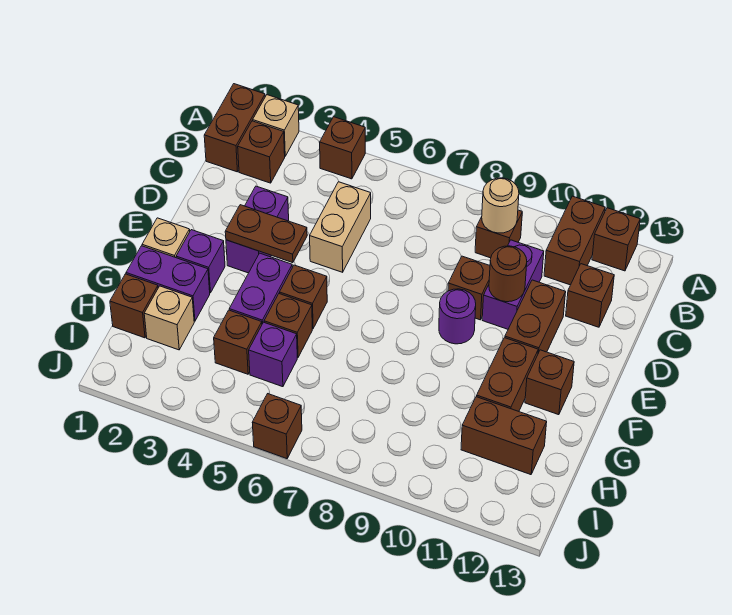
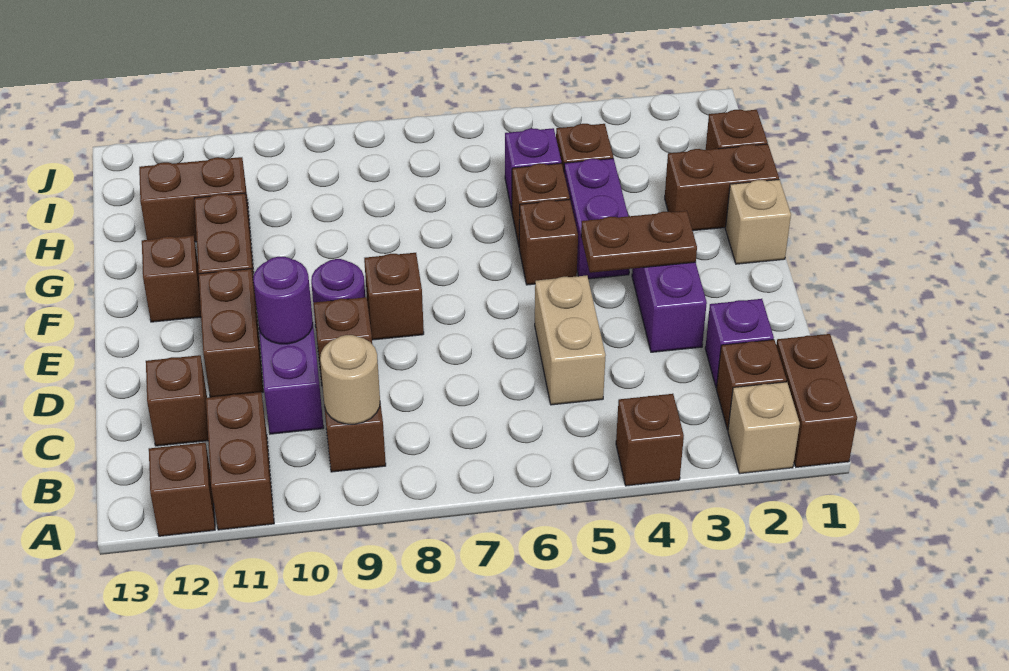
brown 1x1 round brick [489,246,527,302] -> purple 1x1 round brick [253,257,313,344]
purple 1x1 brick [176,230,225,293] -> purple 1x1 brick moved to [705,299,774,388]
purple 1x2 brick [126,246,210,321] -> brown 1x2 brick [665,144,779,231]
tan 1x1 brick [144,286,194,350] -> none
brown 1x1 brick [252,394,302,459] -> brown 1x1 brick moved to [364,253,424,340]

